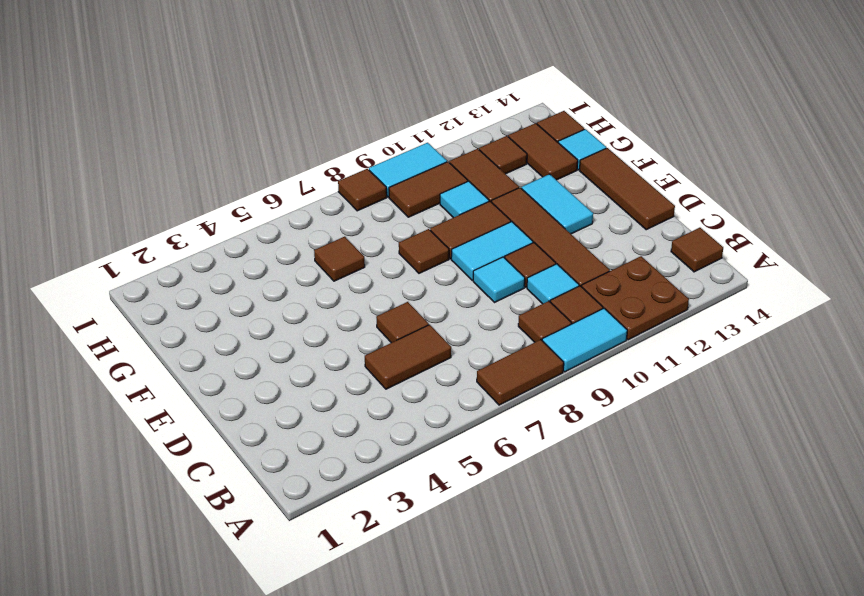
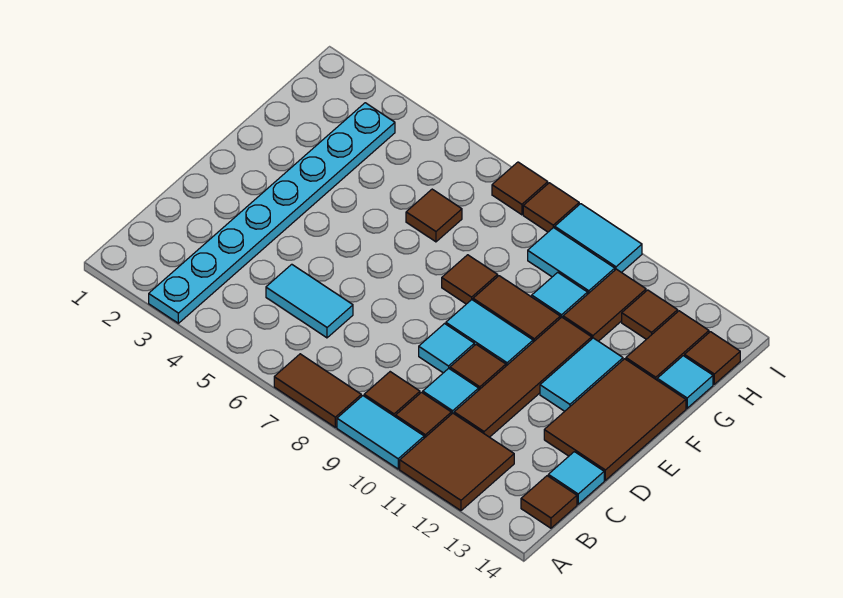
none -> cyan 1x8 plate [149,103,395,323]
brown 2x2 plate [582,256,689,340] -> brown 2x2 tile [400,413,514,511]
brown 1x2 tile [365,325,451,389] -> cyan 1x2 tile [266,264,353,338]
none -> cyan 1x1 tile [548,452,604,504]
brown 1x1 tile [376,302,429,343] -> brown 1x1 tile moved to [492,162,548,215]
brown 1x3 tile [579,148,675,230] -> brown 2x3 tile [544,359,686,480]
brown 1x2 tile [389,162,468,217] -> cyan 1x2 tile [528,227,615,294]

